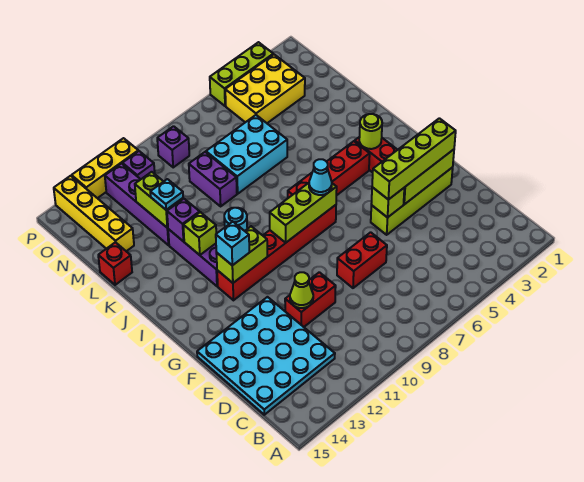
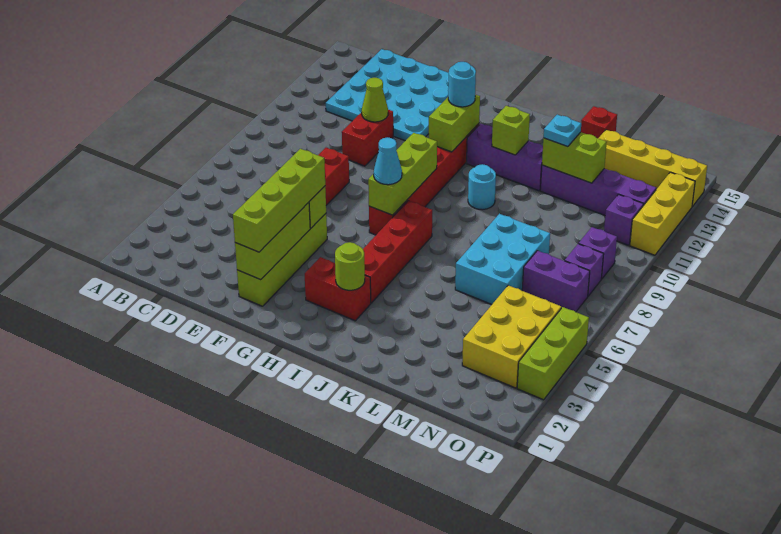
cyan 1x1 brick [216,222,249,265] -> cyan 1x1 round brick [448,62,476,107]
purple 1x1 brick [167,199,200,242] -> purple 1x1 brick moved to [565,244,604,296]
purple 1x2 brick [189,152,237,206] -> purple 1x2 brick moved to [522,251,590,312]

